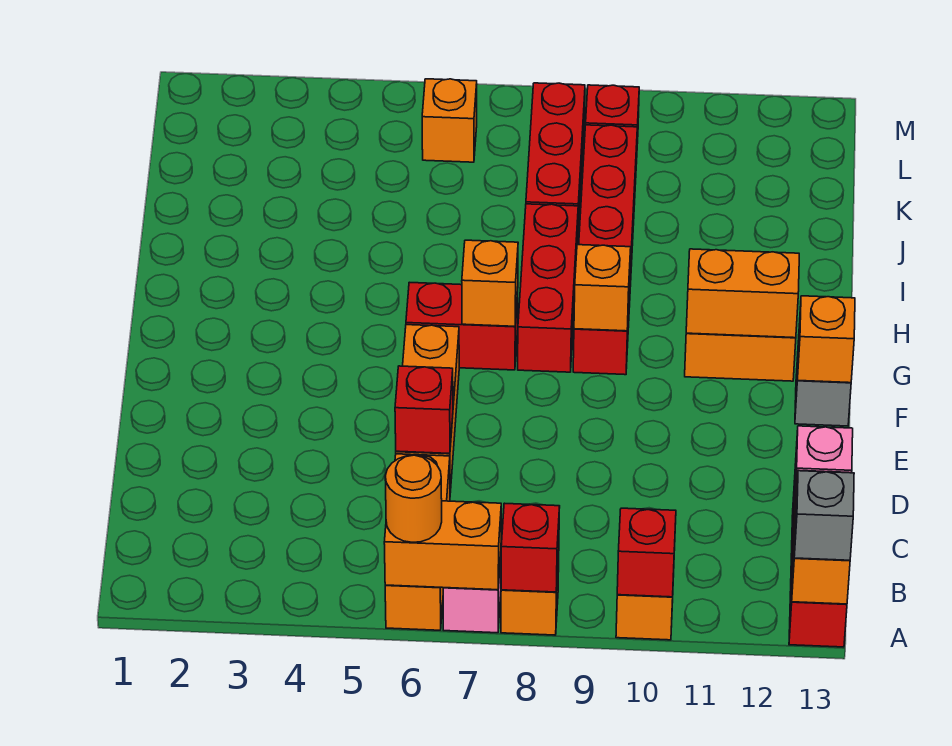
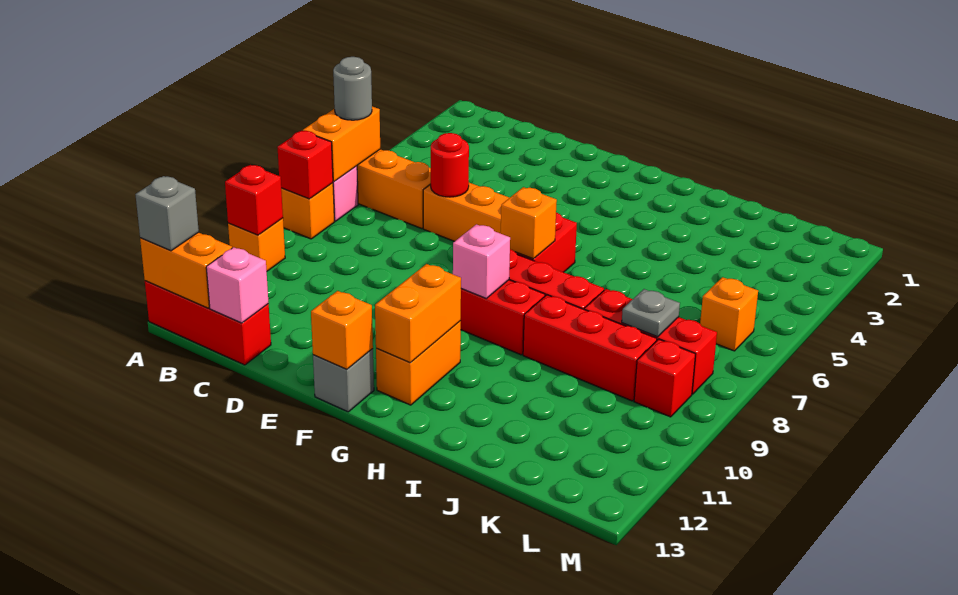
orange 1x1 round brick [385,455,442,542] -> grey 1x1 round brick [333,57,372,120]
red 1x1 brick [395,366,453,454] -> red 1x1 round brick [431,133,469,197]
orange 1x1 brick [574,245,631,331] -> pink 1x1 brick [453,224,510,298]
none -> grey 1x1 plate [622,289,680,337]

